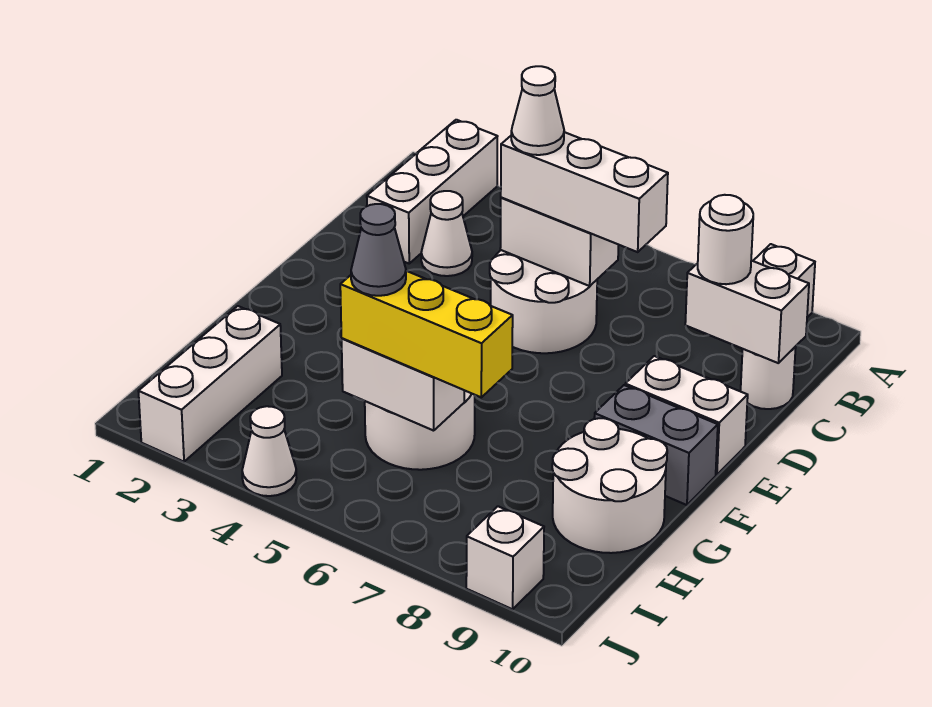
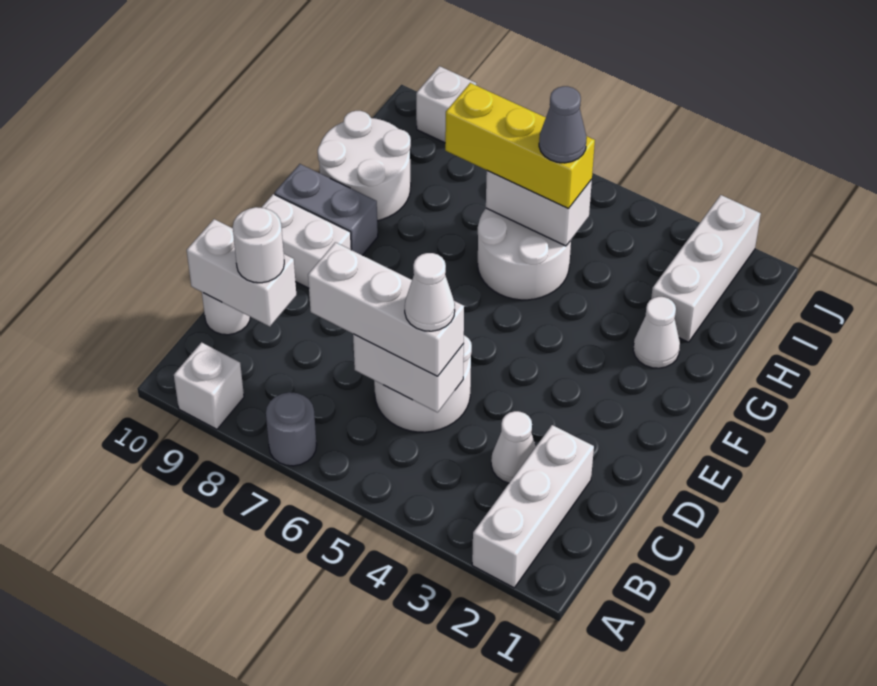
none -> grey 1x1 round brick [266,392,317,466]
white 1x1 cone [242,406,296,496] -> white 1x1 cone moved to [633,297,680,368]

